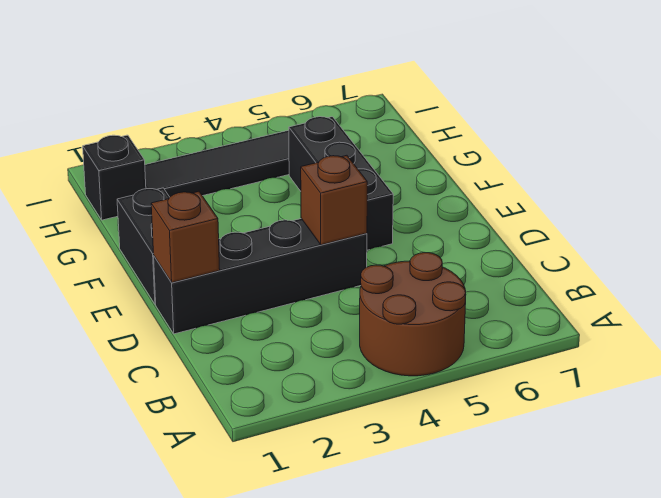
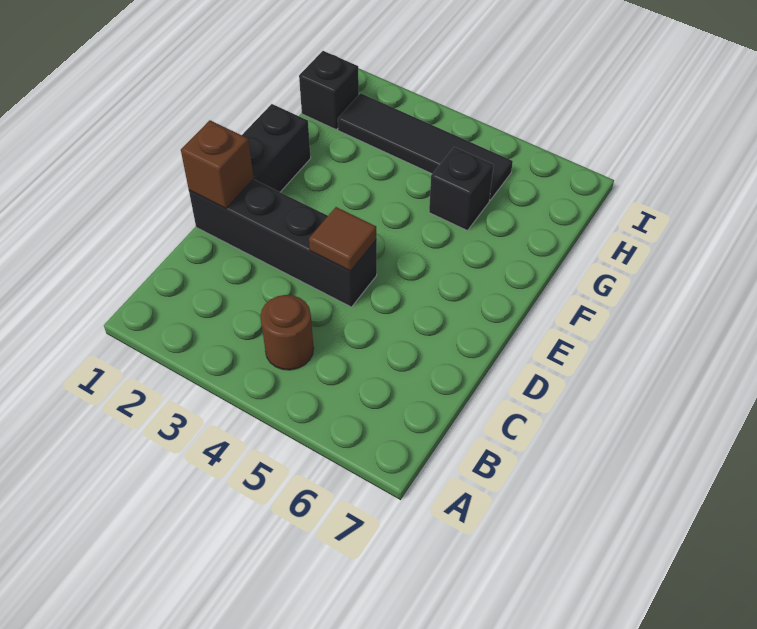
brown 2x2 round brick [360,253,466,376] -> brown 1x1 round brick [261,295,314,370]
brown 1x1 brick [301,155,367,245] -> brown 1x1 tile [309,207,376,271]
black 1x3 brick [289,117,393,250] -> black 1x1 brick [429,147,494,231]

